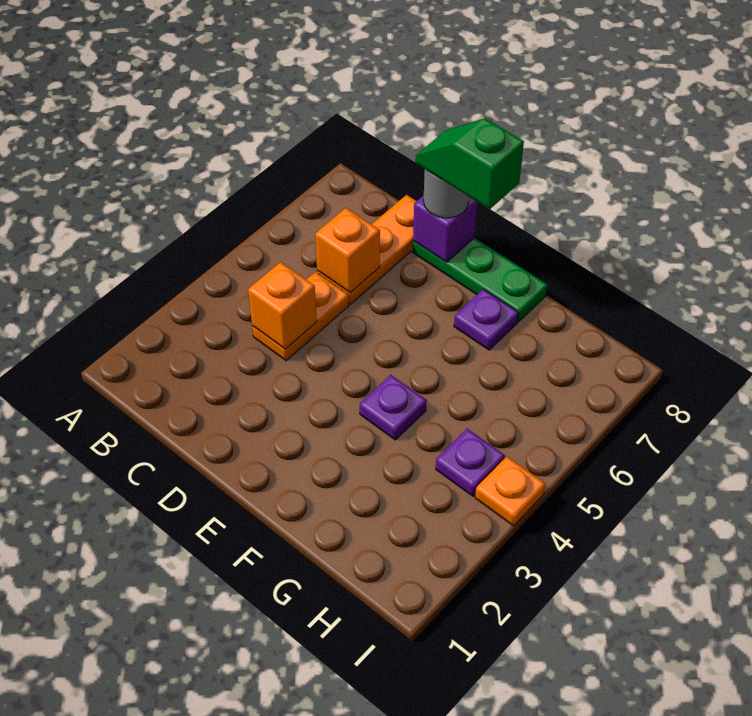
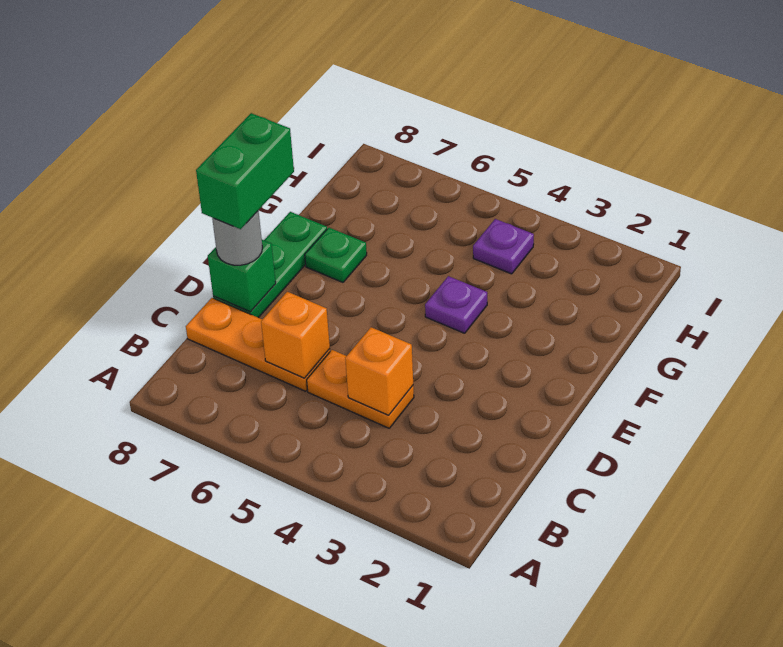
purple 1x1 brick [413,195,477,262] -> green 1x1 brick [208,240,276,312]
green 1x2 slope [415,118,524,209] -> green 1x2 brick [196,113,294,229]
purple 1x1 plate [454,289,519,350] -> green 1x1 plate [305,228,367,282]
orange 1x1 plate [475,457,546,526] -> none

